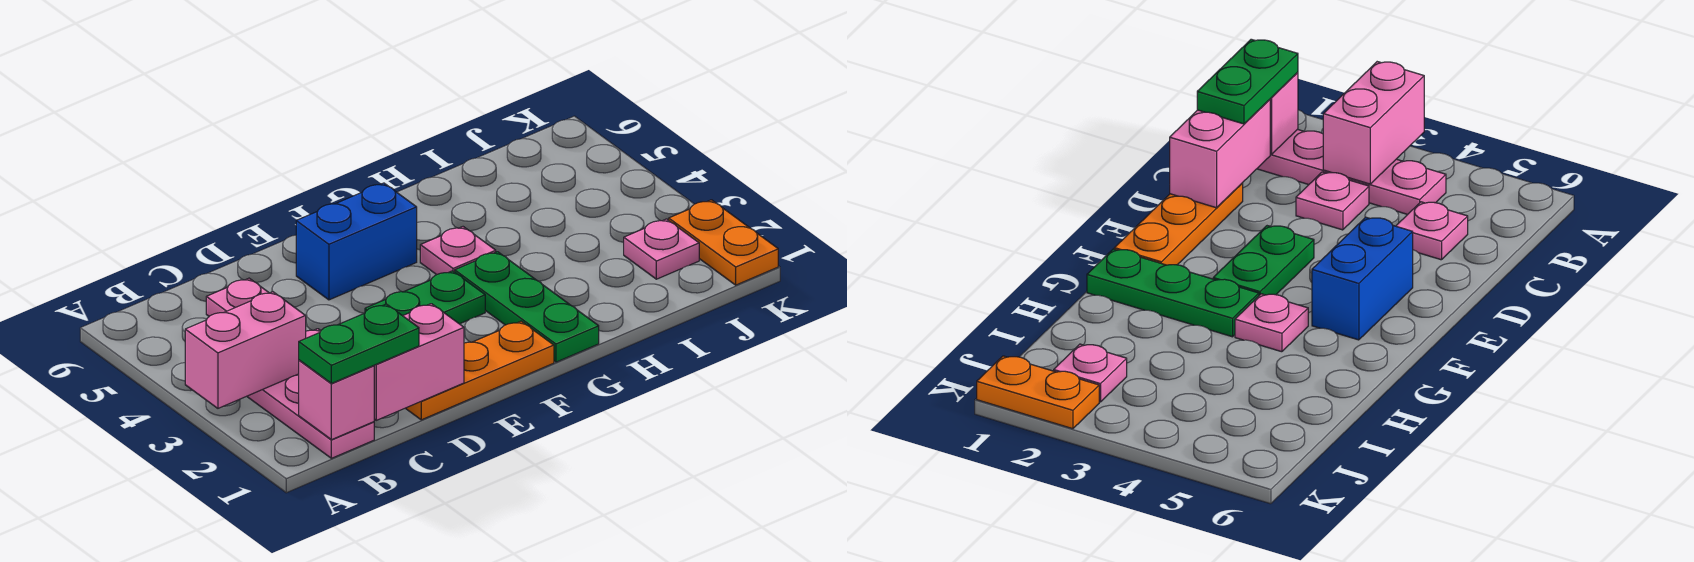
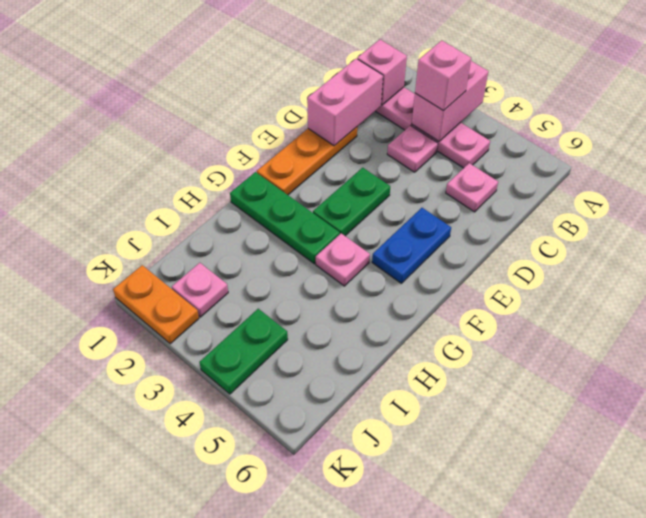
green 1x2 plate [299,304,419,383] -> green 1x2 plate moved to [199,309,288,394]
none -> pink 1x1 brick [415,40,471,111]
blue 1x2 brick [296,183,417,300] -> blue 1x2 plate [372,208,451,283]

